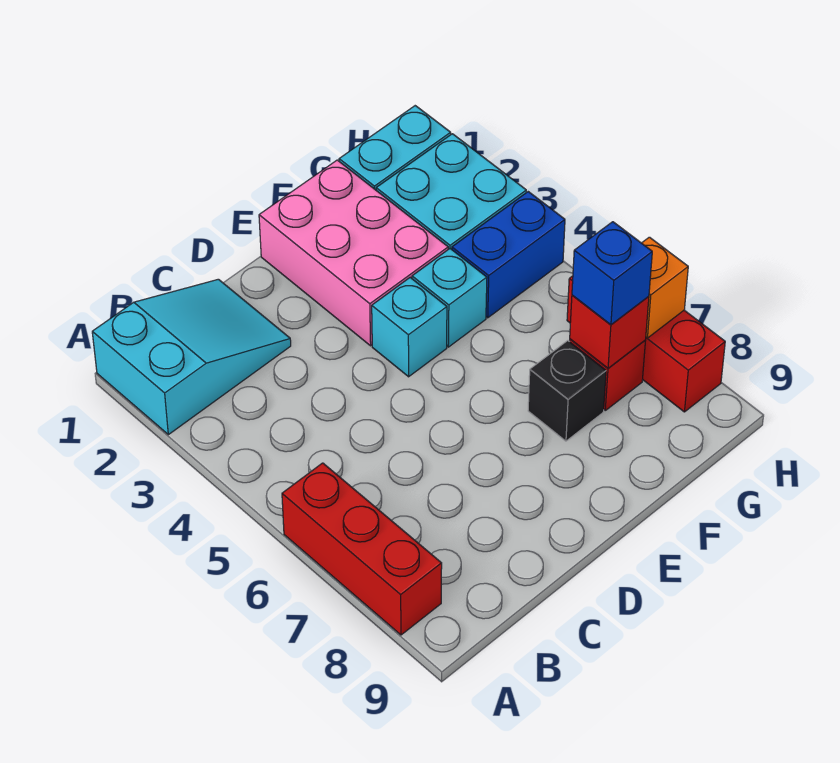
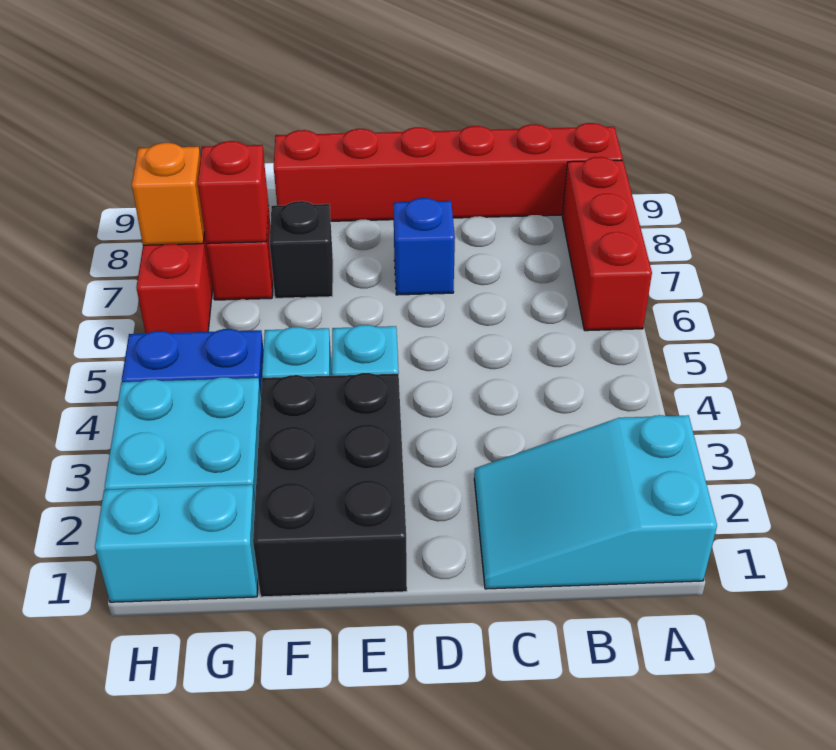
none -> red 1x6 brick [274,123,623,221]
pink 2x3 brick [259,160,448,346] -> black 2x3 brick [253,373,407,597]
blue 1x1 brick [572,222,652,325] -> blue 1x1 brick moved to [393,198,455,295]

